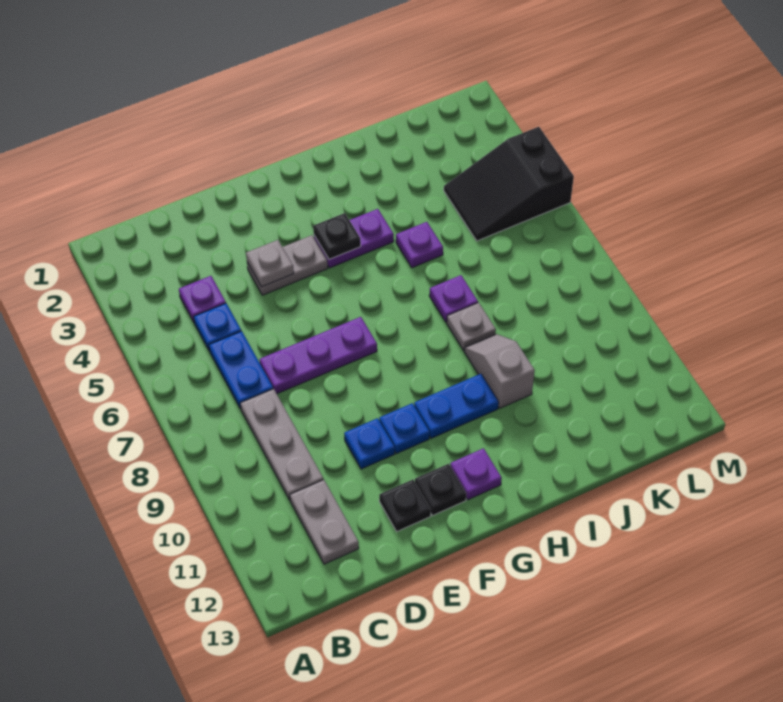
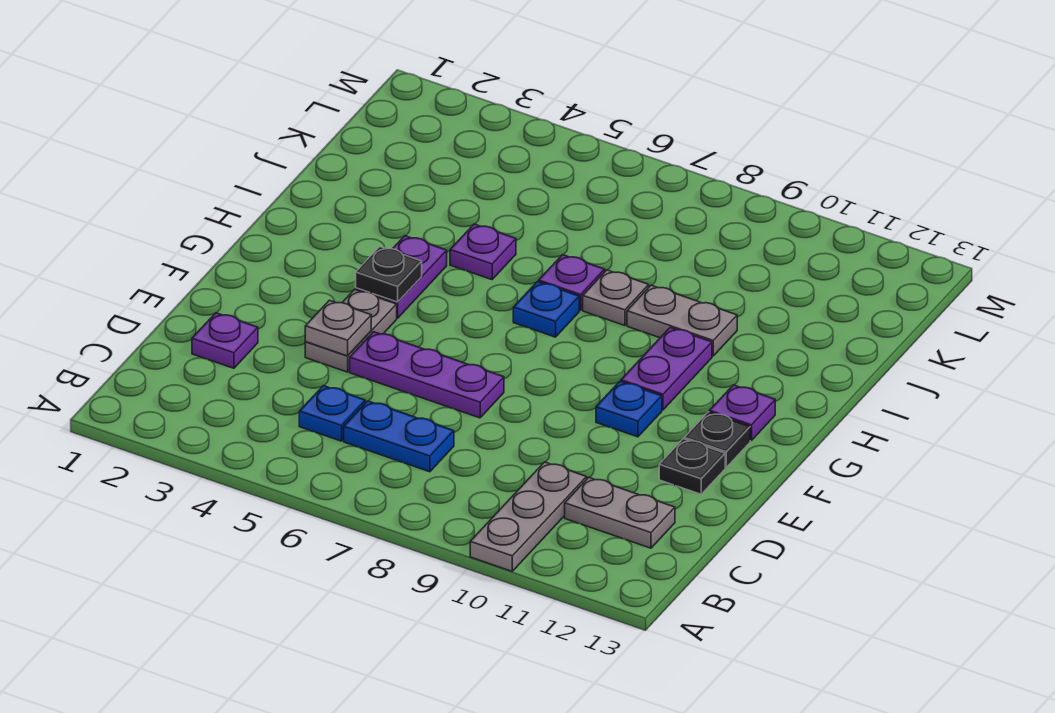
purple 1x1 plate [179,276,226,322] -> purple 1x1 plate moved to [192,313,258,368]
grey 1x3 plate [240,389,323,500] -> grey 1x3 plate turned to [470,462,587,571]
purple 1x3 plate [260,317,377,394] -> purple 1x3 plate turned to [350,332,504,418]
blue 1x1 plate [344,418,395,469] -> blue 1x1 plate moved to [513,282,579,337]
blue 1x2 plate [414,374,499,438] -> purple 1x2 plate [621,328,712,410]
grey 1x2 slope [464,334,535,408] -> grey 1x2 plate [627,285,737,356]
black 2x3 slope [444,127,574,241] -> none

